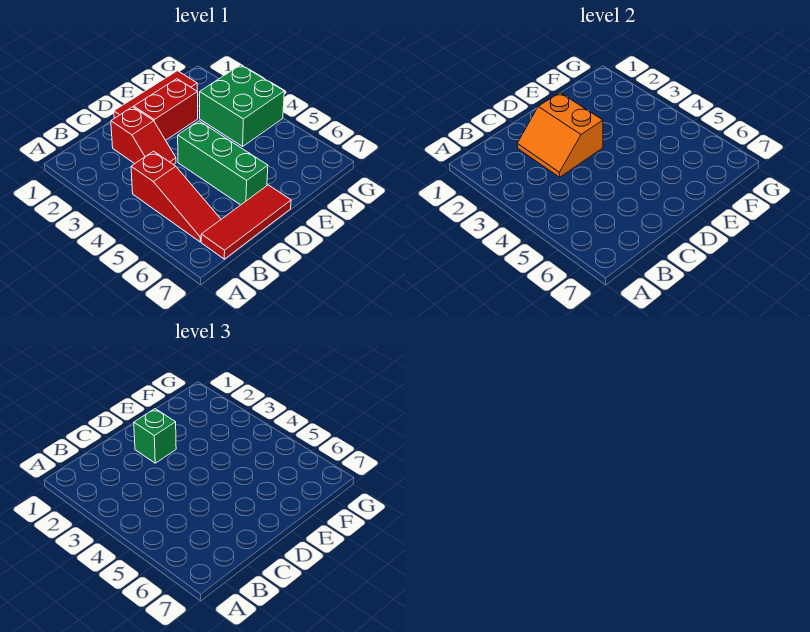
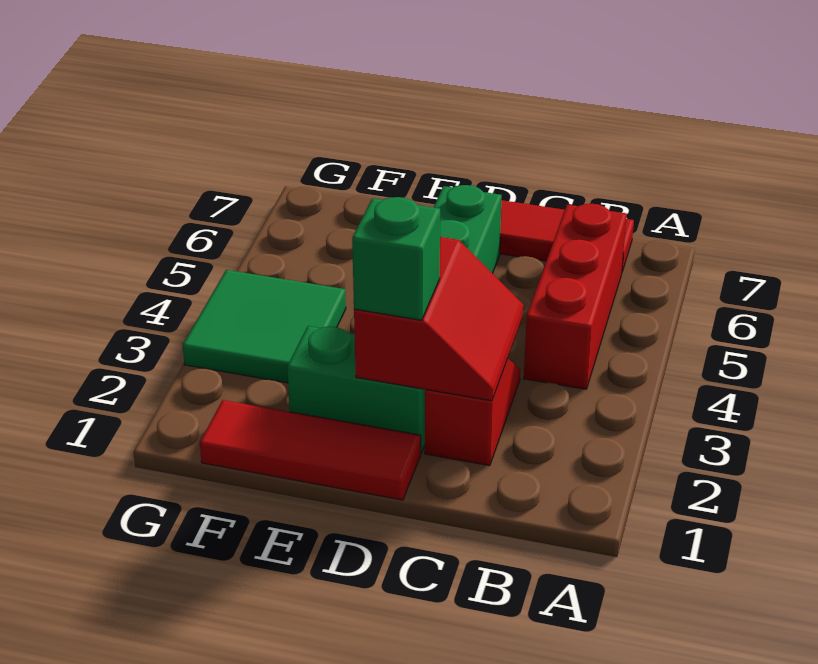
red 1x3 slope [131,151,221,242] -> red 1x3 brick [524,204,627,389]
orange 2x2 slope [517,93,603,177] -> red 2x2 slope [354,237,523,401]
red 1x2 brick [134,79,198,140] -> green 1x2 brick [287,326,425,453]
green 2x2 brick [200,65,284,146] -> green 2x2 tile [183,270,346,383]

